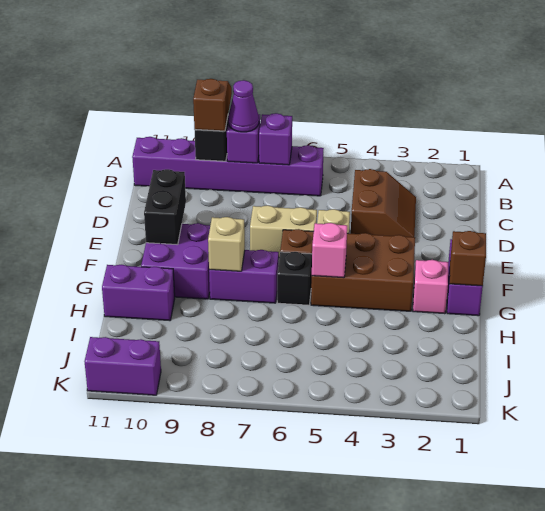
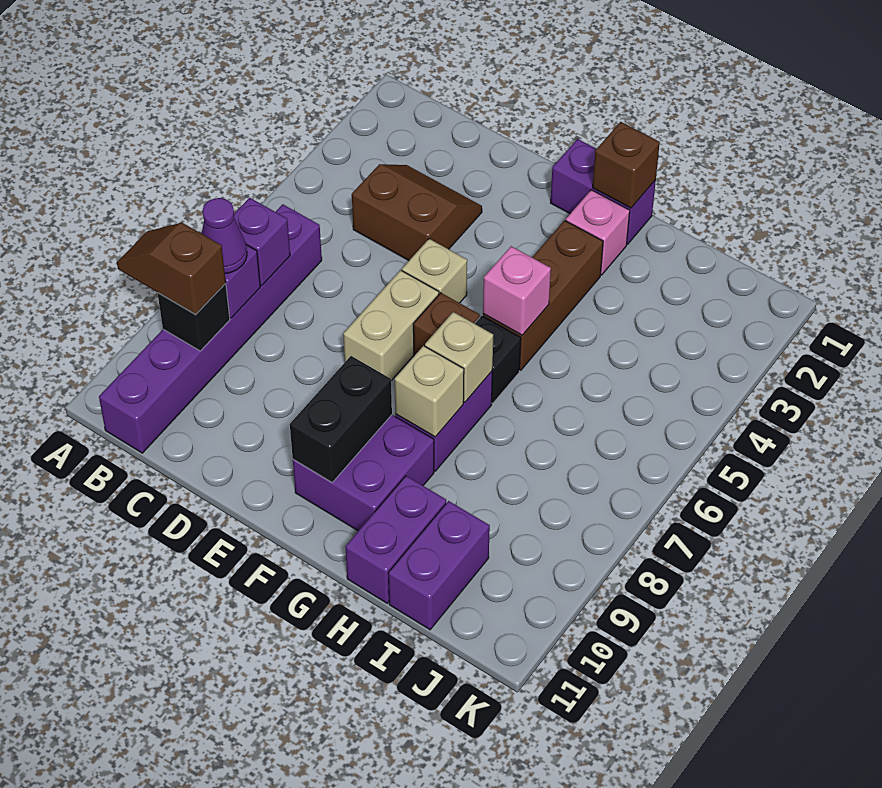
black 1x2 brick [144,169,186,245] -> black 1x2 brick turned to [290,356,392,482]
brown 2x3 brick [311,233,415,311] -> brown 1x3 brick [483,220,603,370]
none -> tan 1x1 brick [425,312,493,402]
purple 1x2 brick [85,337,161,395] -> purple 1x2 brick moved to [389,501,490,630]

